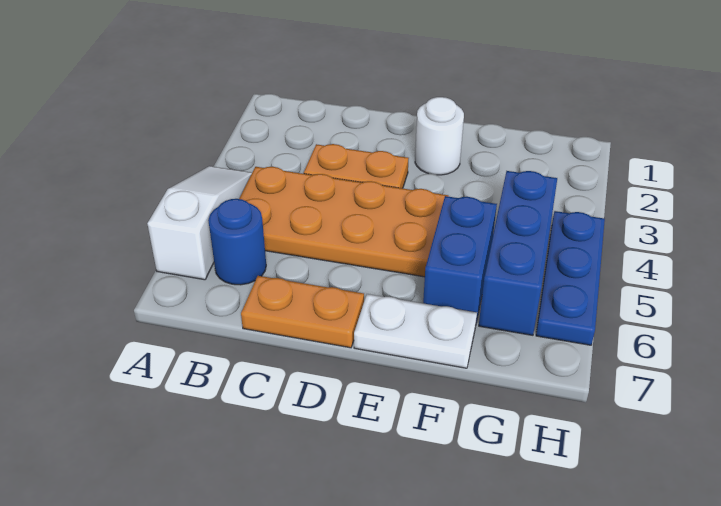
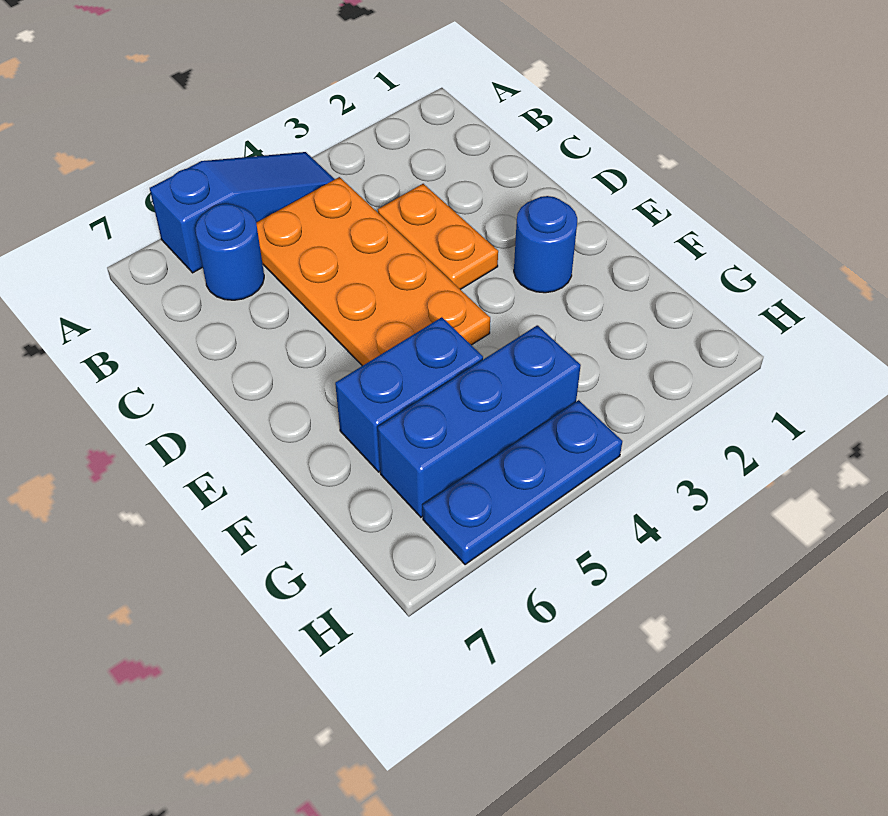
white 1x3 slope [147,166,252,280] -> blue 1x3 slope [150,152,335,273]
orange 1x2 plate [241,276,364,348] -> none
white 1x1 round brick [415,97,464,175] -> blue 1x1 round brick [514,196,577,293]
white 1x2 plate [354,294,477,368] -> none

